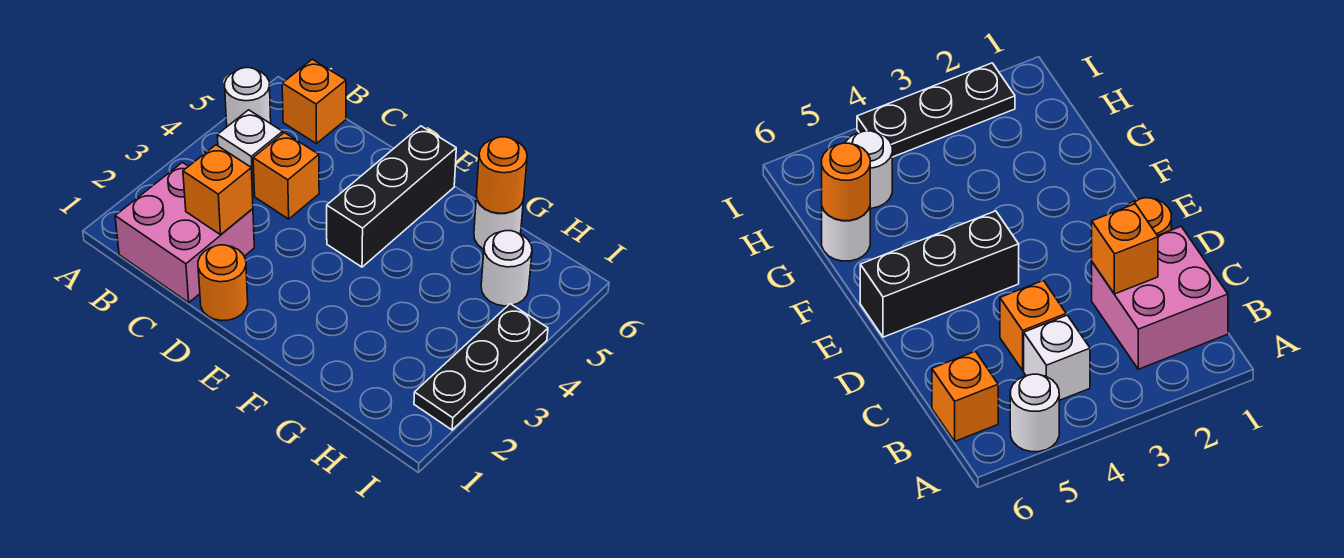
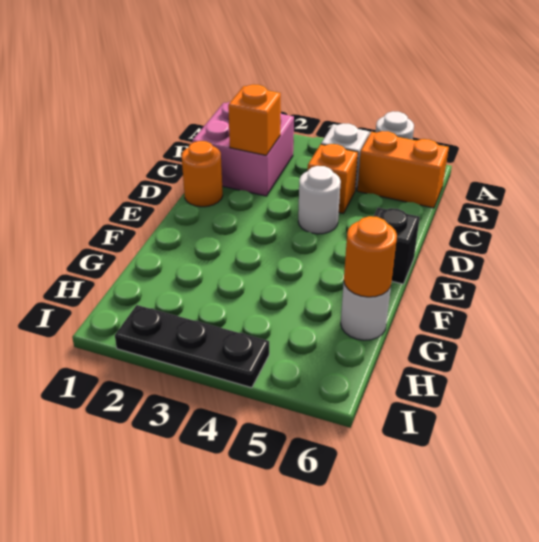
orange 1x1 brick [282,59,346,144] -> orange 1x2 brick [357,131,449,208]
black 1x3 brick [327,126,456,267] -> black 1x1 brick [373,208,420,284]
white 1x1 round brick [481,231,532,306] -> white 1x1 round brick moved to [298,166,341,234]

